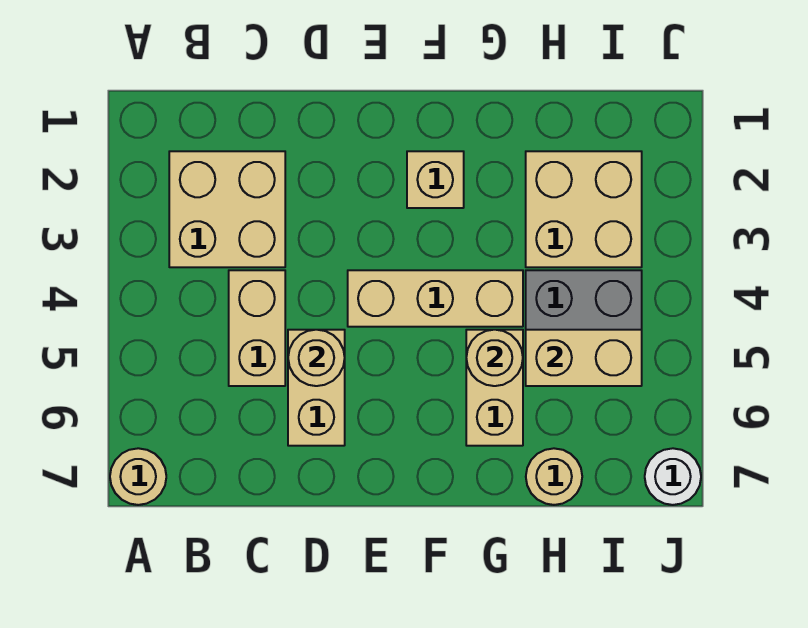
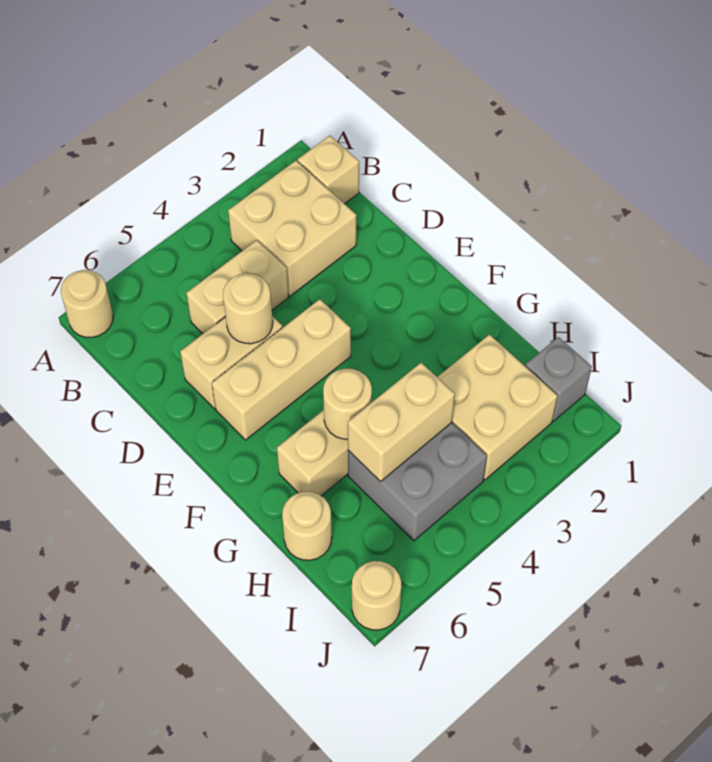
tan 1x3 brick [348,270,523,327] -> tan 1x3 brick turned to [212,299,351,440]
tan 1x1 brick [407,151,464,208] -> tan 1x1 brick moved to [298,136,359,204]
tan 1x2 brick [526,330,642,386] -> tan 1x2 brick turned to [348,363,455,482]
none -> grey 1x1 brick [525,337,592,421]
white 1x1 round brick [645,448,701,505] -> tan 1x1 round brick [352,561,401,630]

